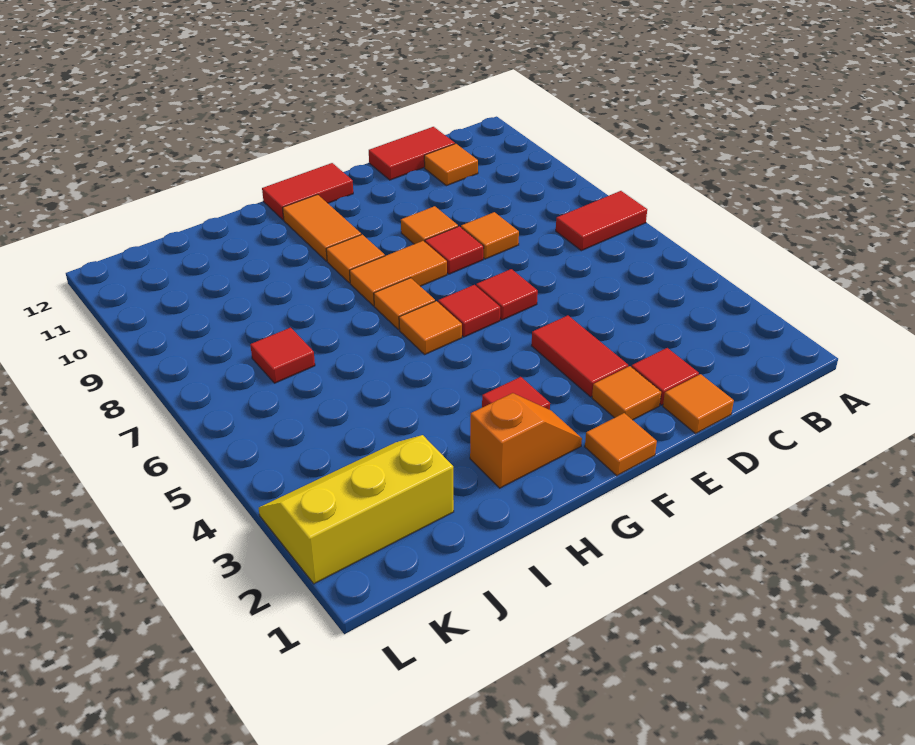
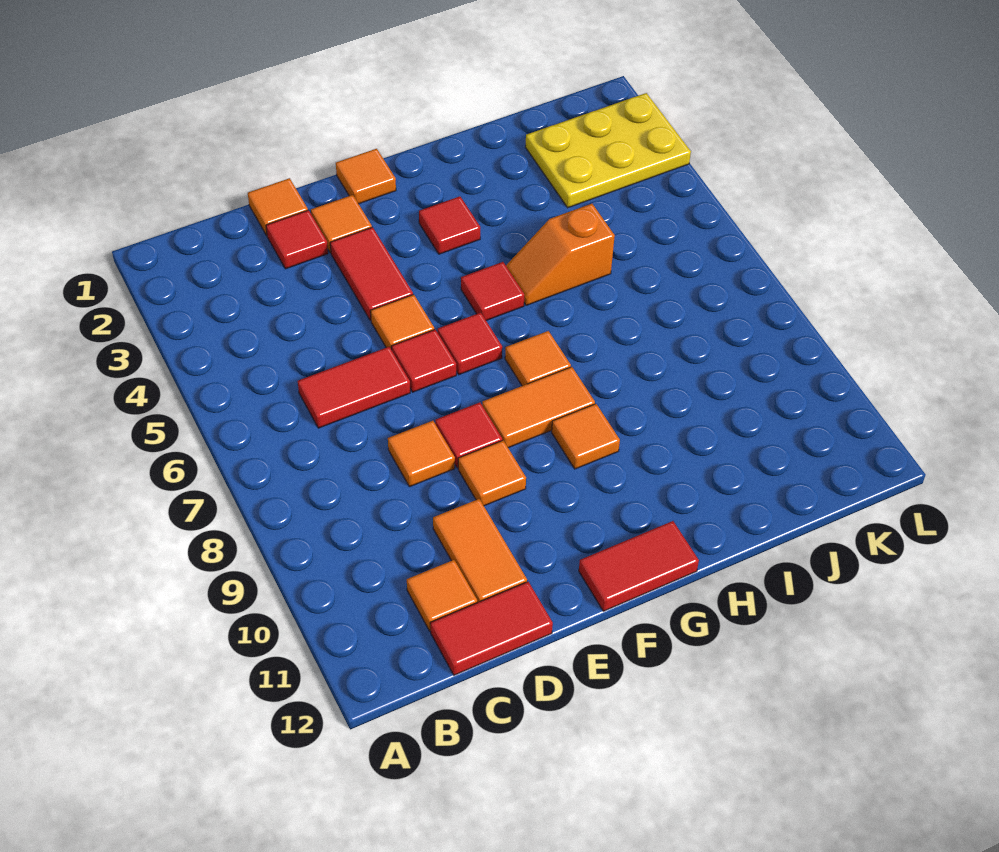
red 1x2 tile [556,191,647,251] -> red 1x2 tile moved to [298,347,410,428]
orange 1x2 slope [470,393,582,488] -> orange 1x2 slope moved to [506,204,615,305]
orange 1x1 tile [399,301,462,354] -> orange 1x1 tile moved to [371,295,434,350]
orange 1x2 tile [283,195,361,261] -> orange 1x2 tile moved to [433,499,527,603]
yellow 2x3 slope [259,435,454,584] -> yellow 2x3 plate [525,93,691,208]
red 1x1 tile [250,328,315,383] -> red 1x1 tile moved to [461,262,524,320]

